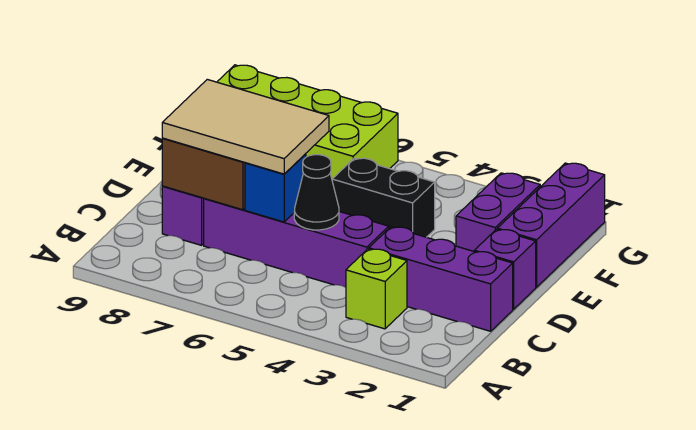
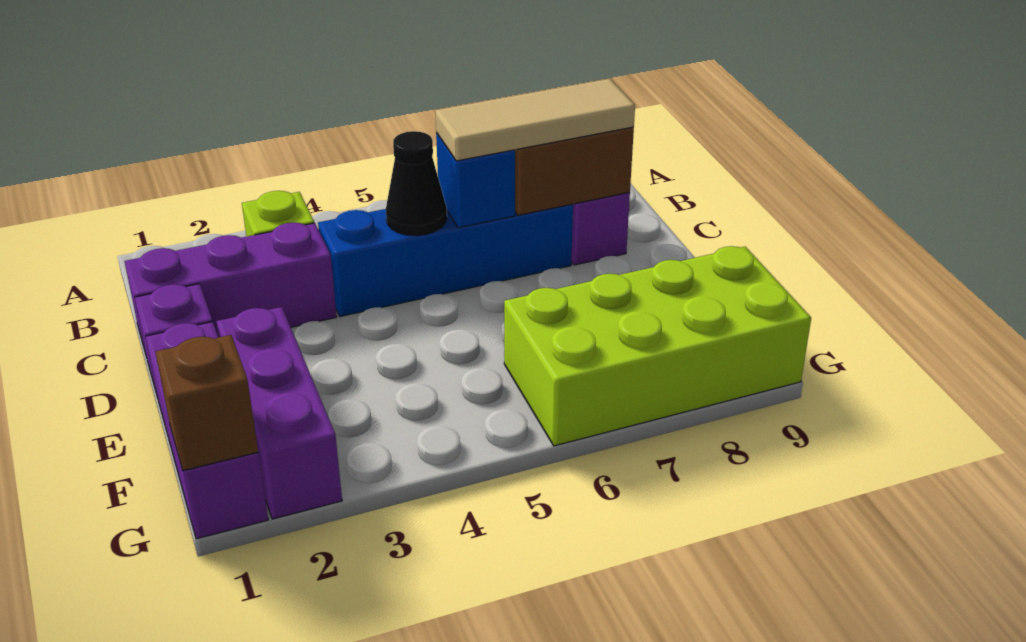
purple 1x4 brick [204,198,389,287] -> blue 1x4 brick [318,204,573,317]
tan 2x3 tile [162,79,329,174] -> tan 1x3 tile [435,79,635,161]
purple 1x2 brick [456,173,540,251] -> purple 1x3 brick [216,307,342,519]
black 1x2 brick [332,158,435,237] -> none
none -> brown 1x1 brick [156,335,258,471]

